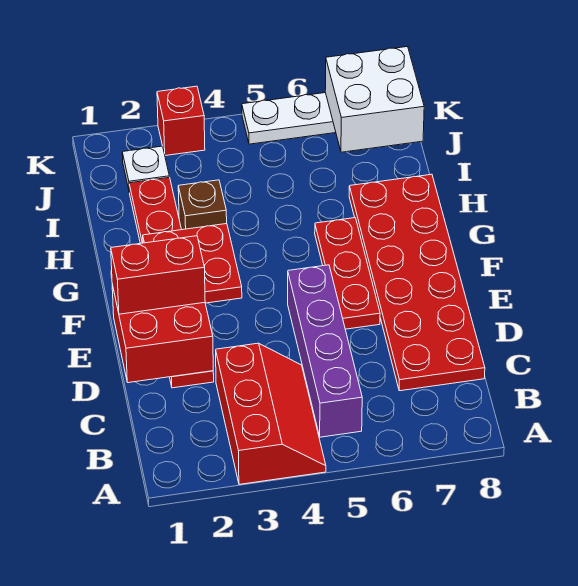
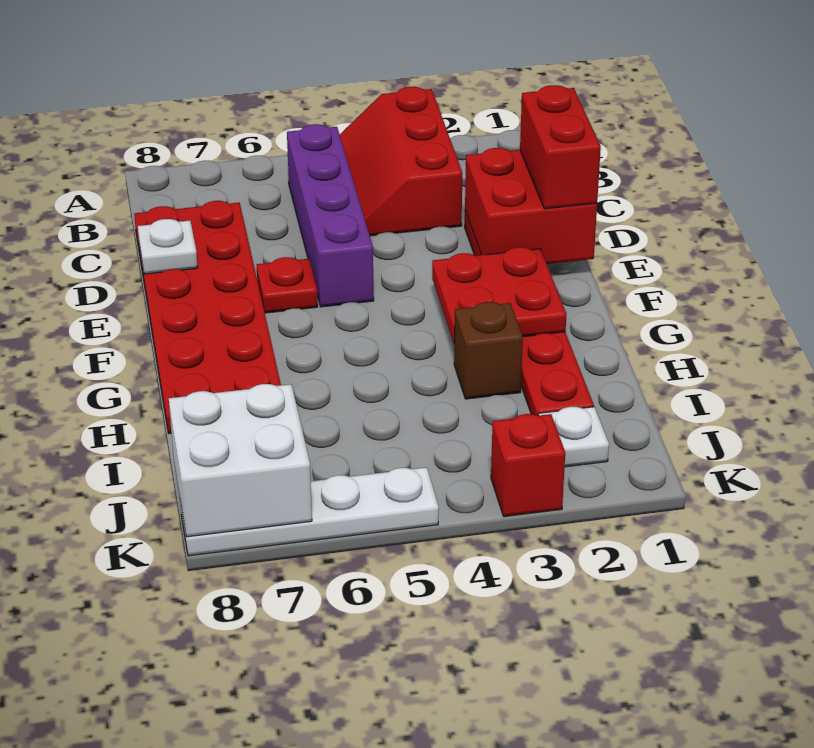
none -> white 1x1 plate [138,219,198,274]
red 1x2 brick [111,236,205,314] -> red 1x2 brick turned to [520,85,601,209]
red 1x3 plate [315,218,380,329] -> red 1x1 plate [257,257,318,313]

